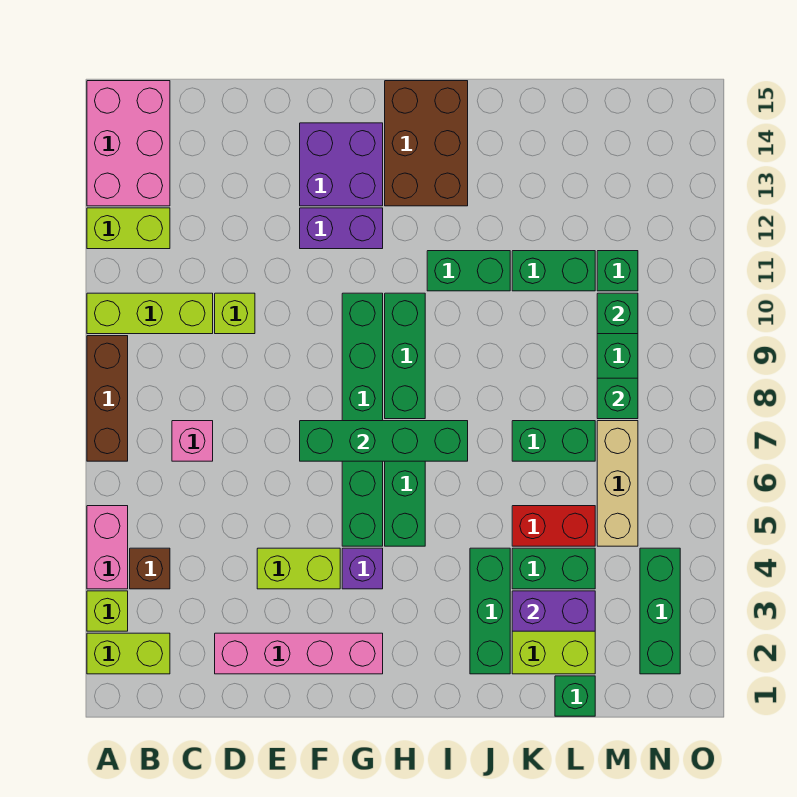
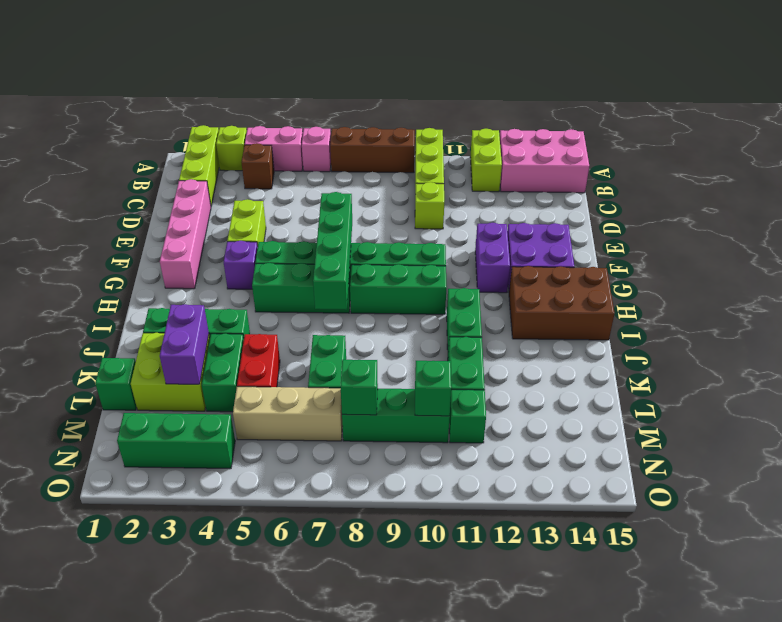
lime 1x2 brick [87,633,170,674] -> lime 1x3 brick [179,125,219,206]
pink 1x1 brick [172,421,213,461] -> pink 1x1 brick moved to [302,127,331,172]

